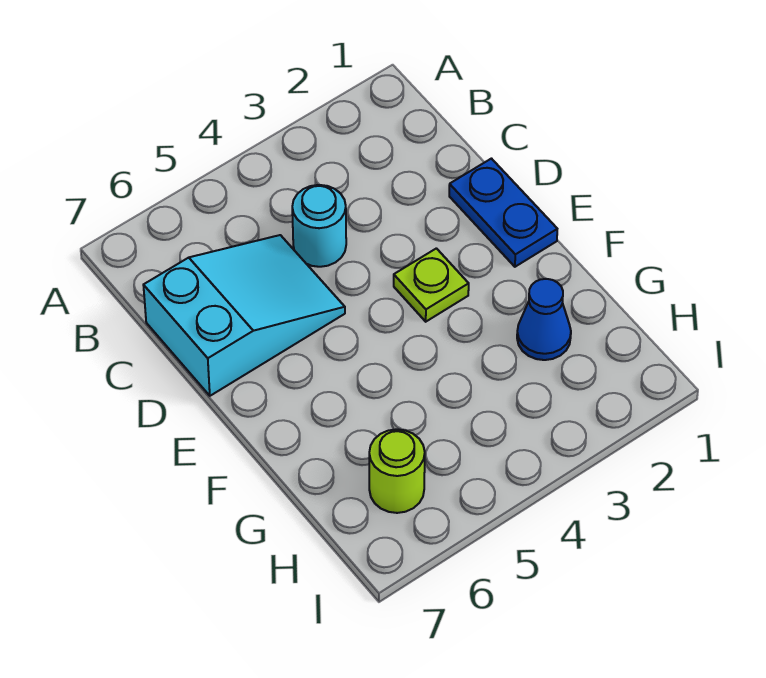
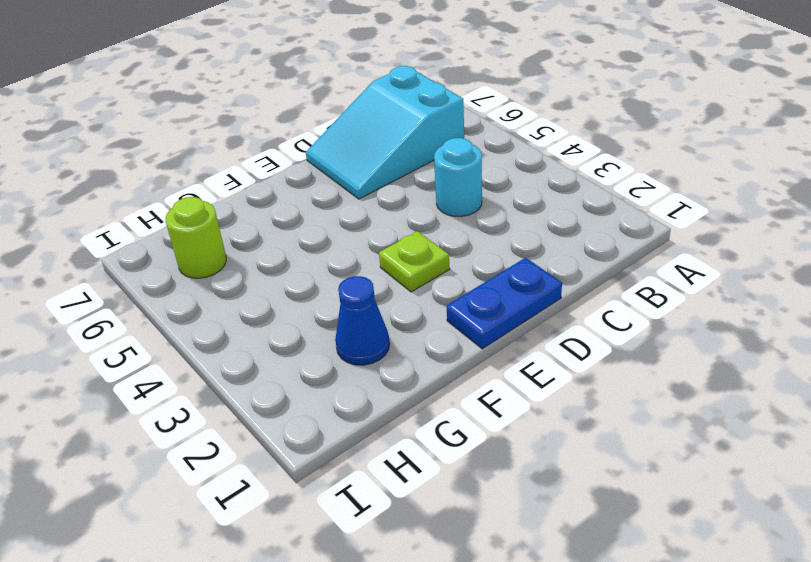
cyan 2x3 slope [143,235,345,396] -> cyan 2x3 slope turned to [306,66,464,199]

